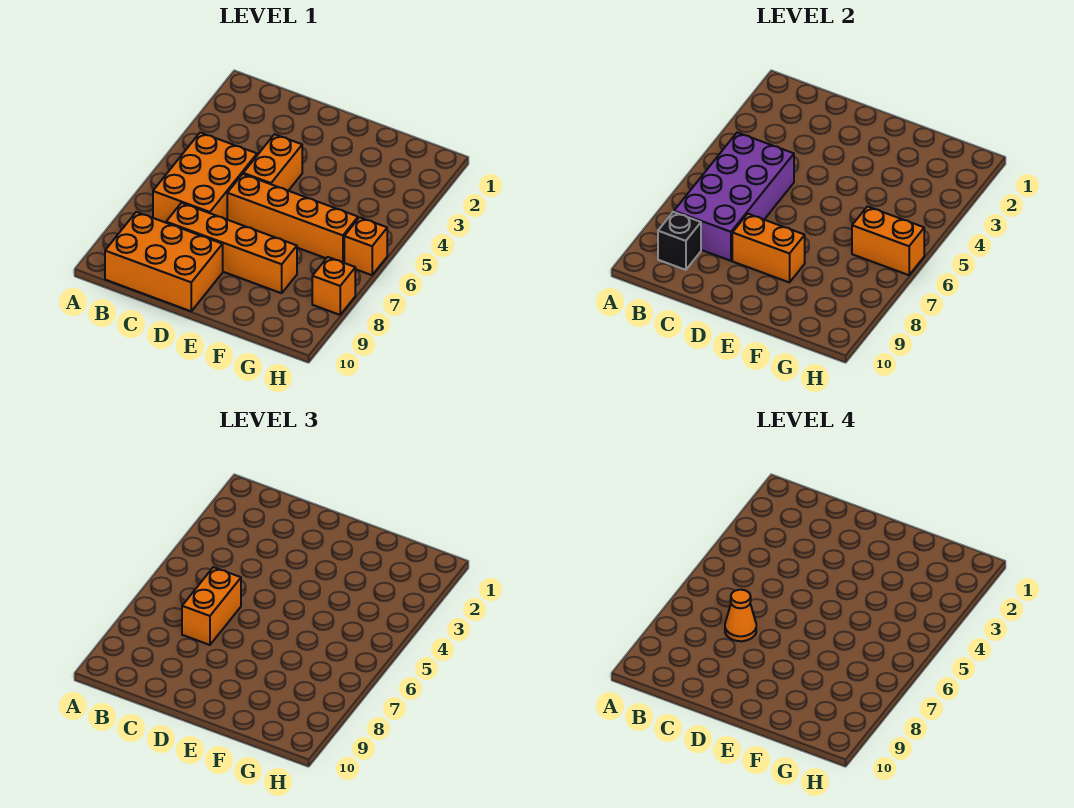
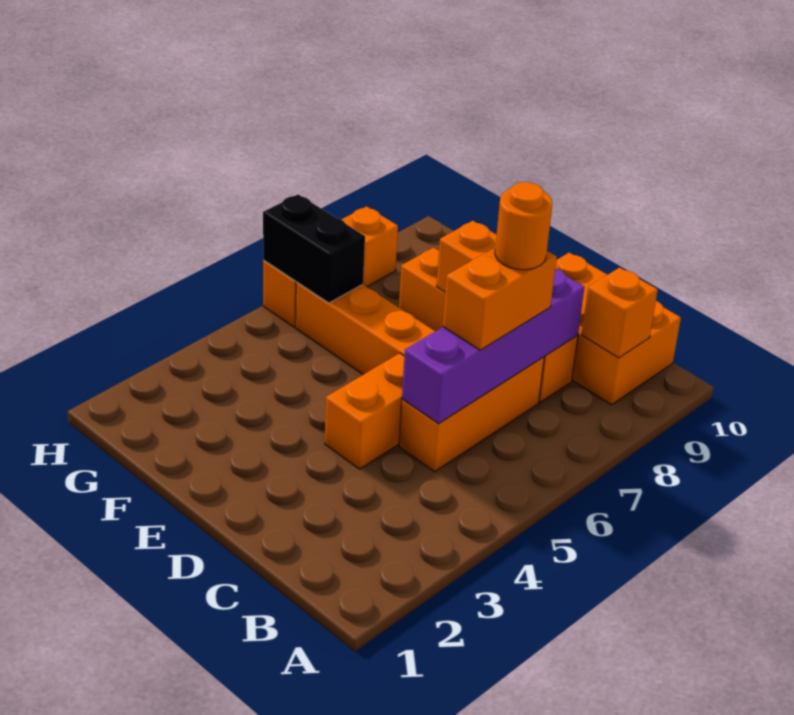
orange 2x3 brick [153,133,257,223] -> orange 1x3 brick [399,357,544,472]
purple 2x4 brick [674,133,794,261] -> purple 1x4 brick [402,268,585,424]
black 1x1 brick [658,212,701,270] -> orange 1x1 brick [582,268,658,358]
orange 1x1 cone [725,590,756,641] -> orange 1x1 round brick [495,182,552,270]
orange 1x2 brick [852,206,924,275] -> black 1x2 brick [263,194,365,303]

